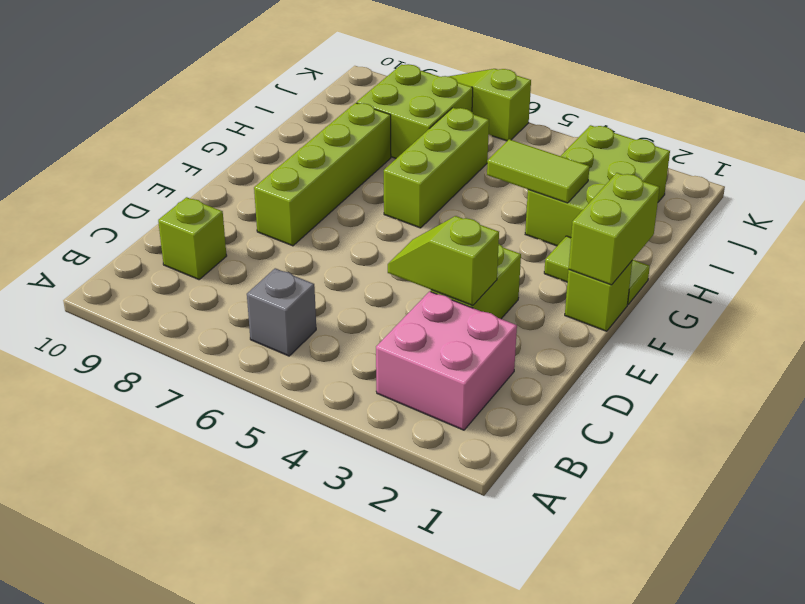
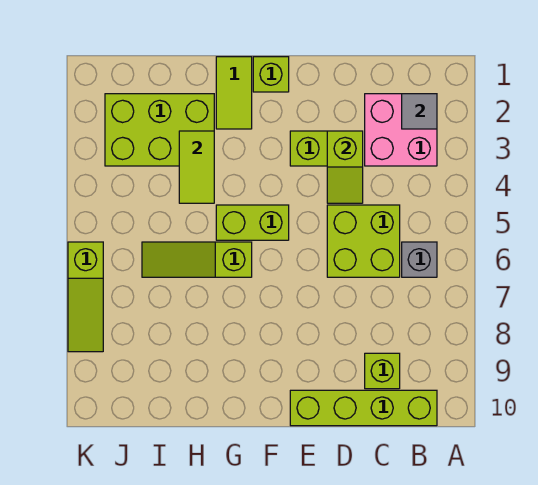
none -> grey 1x1 tile [402,94,437,129]
lime 1x4 brick [254,103,391,246] -> lime 1x4 brick moved to [290,390,437,426]
lime 1x2 brick [569,173,660,285] -> lime 1x2 brick moved to [216,205,289,240]
lime 1x3 brick [384,108,489,228] -> lime 1x3 slope [142,242,252,277]
lime 2x2 brick [357,64,473,158] -> lime 2x2 brick moved to [327,205,400,277]

